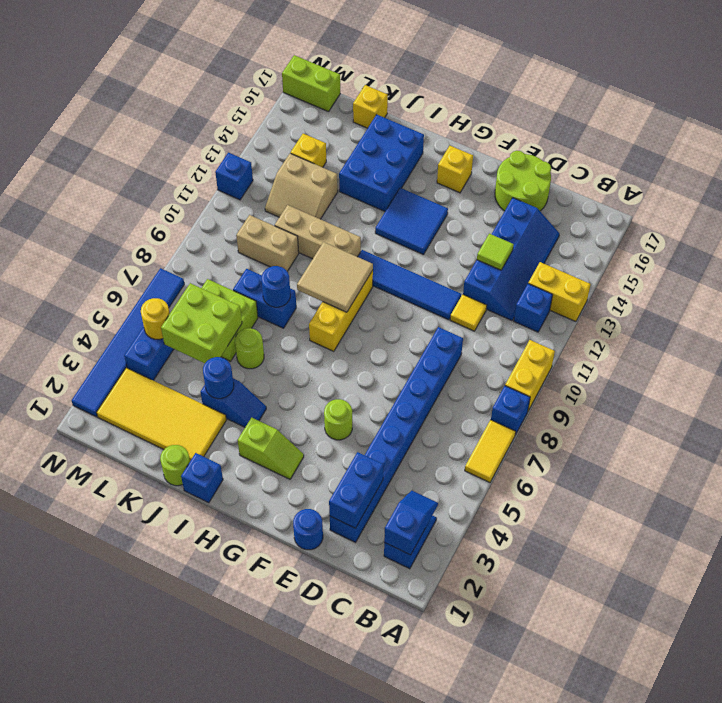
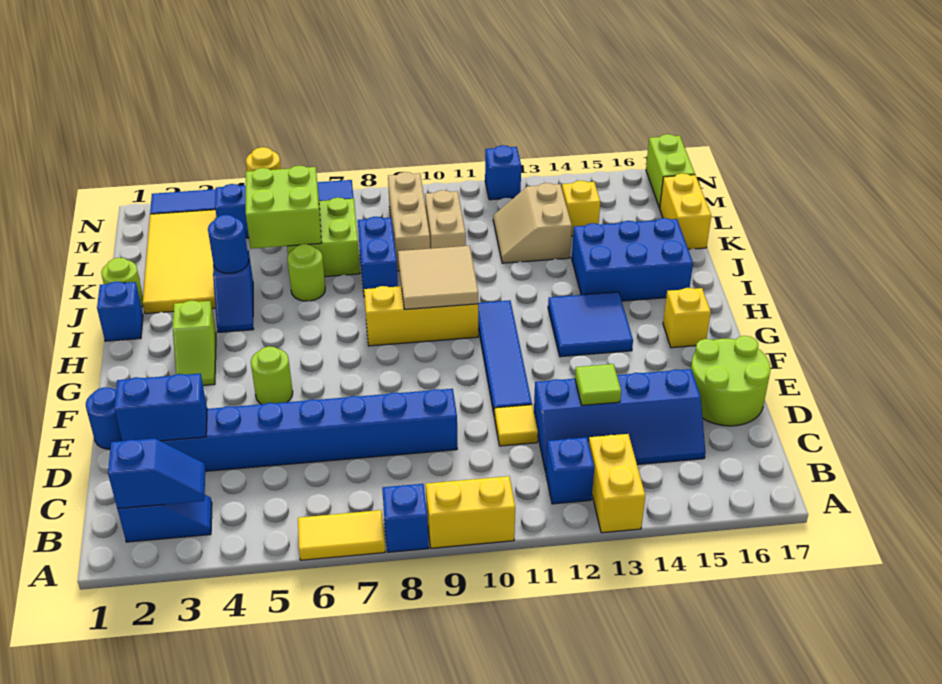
tan 1x3 brick [275,205,361,259] -> tan 1x3 brick moved to [388,172,430,271]
blue 1x1 round brick [262,266,290,307] -> none
yellow 1x1 brick [353,85,388,128] -> yellow 1x2 brick [660,173,711,249]

